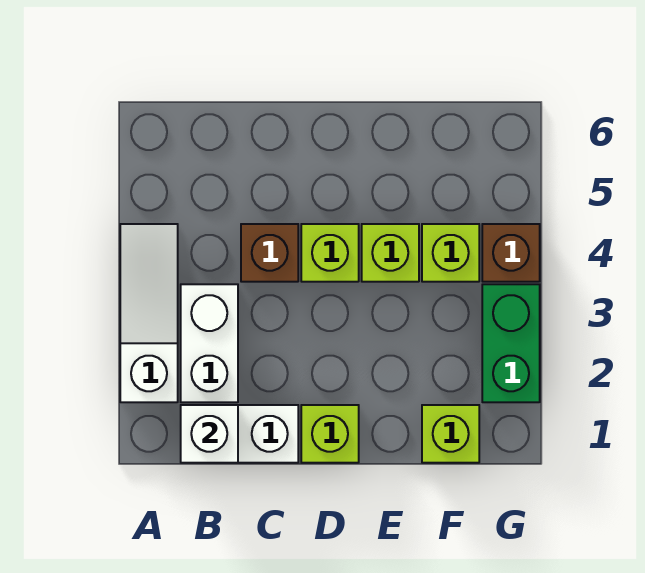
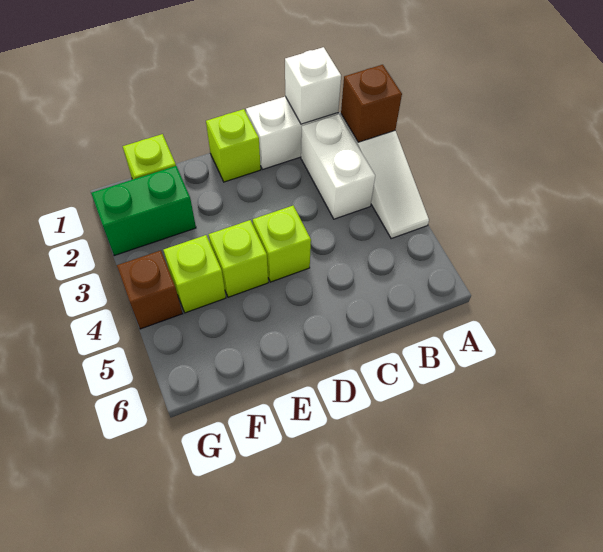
brown 1x1 brick [241,224,298,282] -> brown 1x1 brick moved to [341,65,402,142]
green 1x2 brick [482,284,540,402] -> green 1x2 brick turned to [91,166,196,256]

